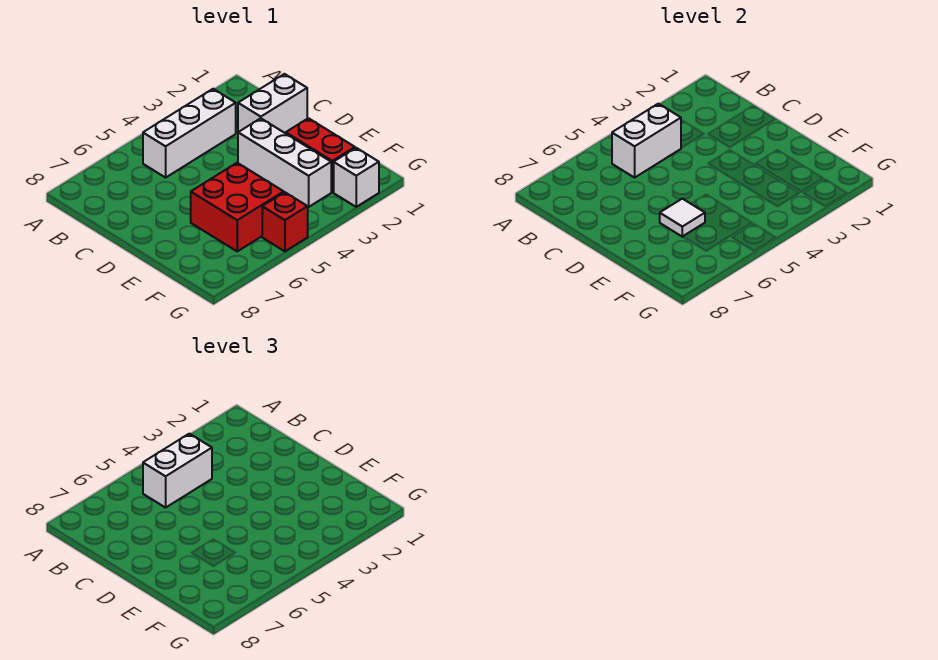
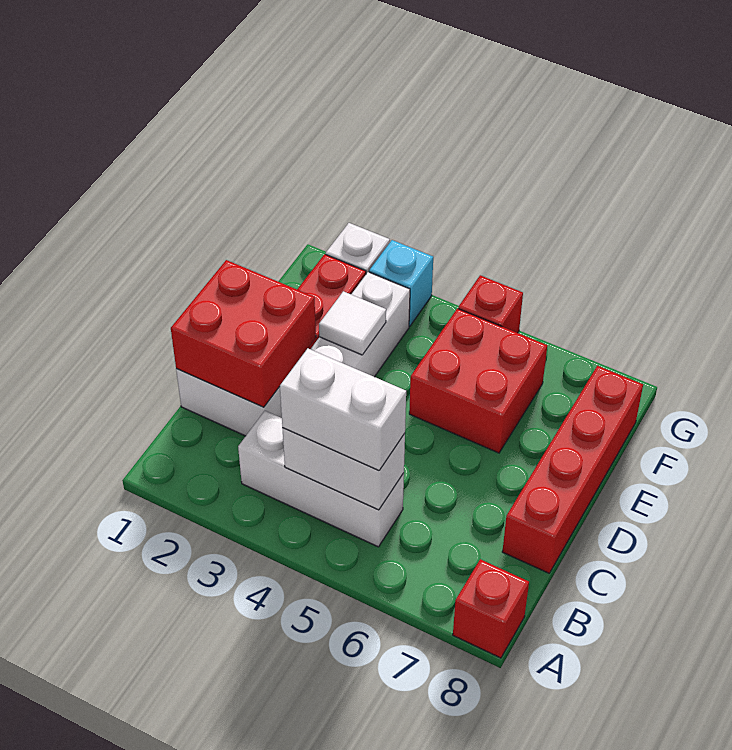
none -> red 1x1 brick [453,559,529,658]
none -> red 2x2 brick [171,260,316,407]
none -> red 1x4 brick [502,366,643,573]
white 1x1 tile [660,199,705,237] -> white 1x1 tile moved to [319,291,386,355]
none -> cyan 1x1 brick [369,240,433,326]

